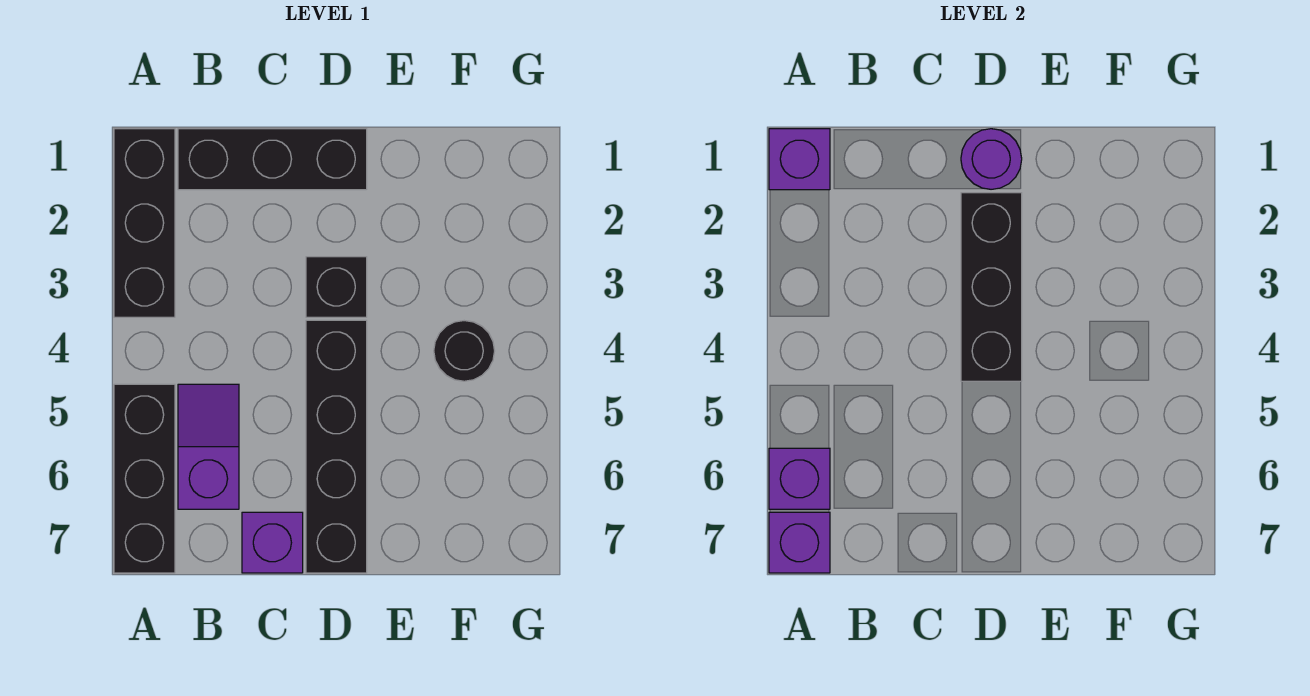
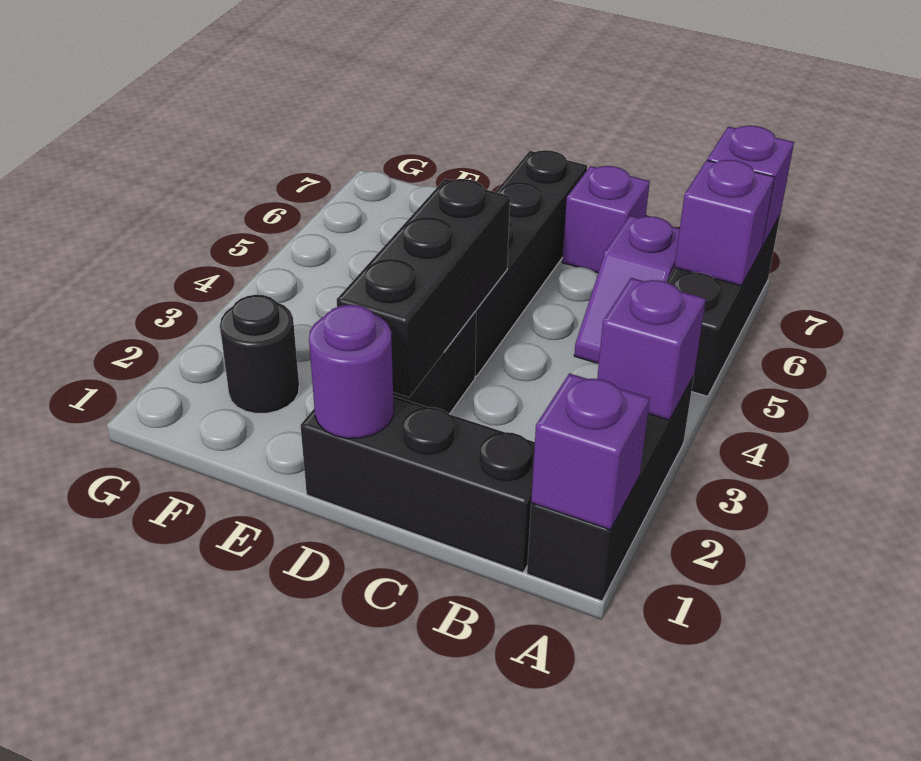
none -> purple 1x1 brick [597,278,706,420]
black 1x1 round brick [434,321,495,381] -> black 1x1 round brick moved to [220,295,299,413]

